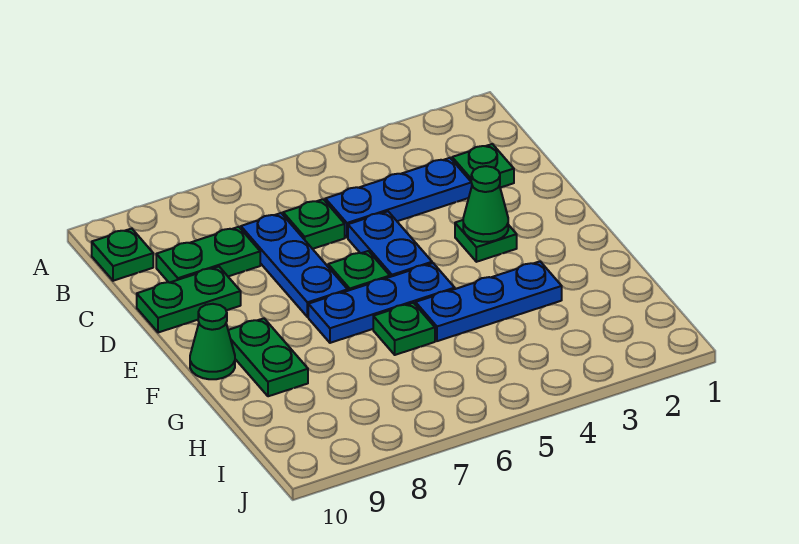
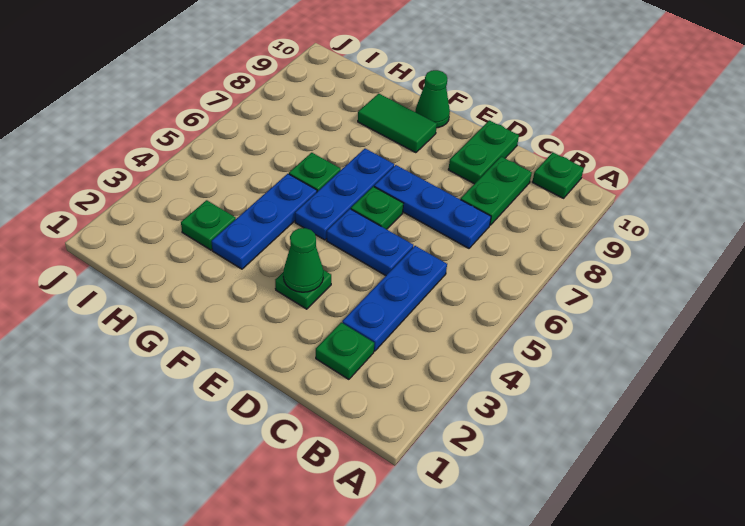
green 1x1 plate [283,199,345,249] -> green 1x1 plate moved to [181,200,236,250]
green 1x2 plate [228,318,308,396] -> green 1x2 tile [358,94,437,153]

